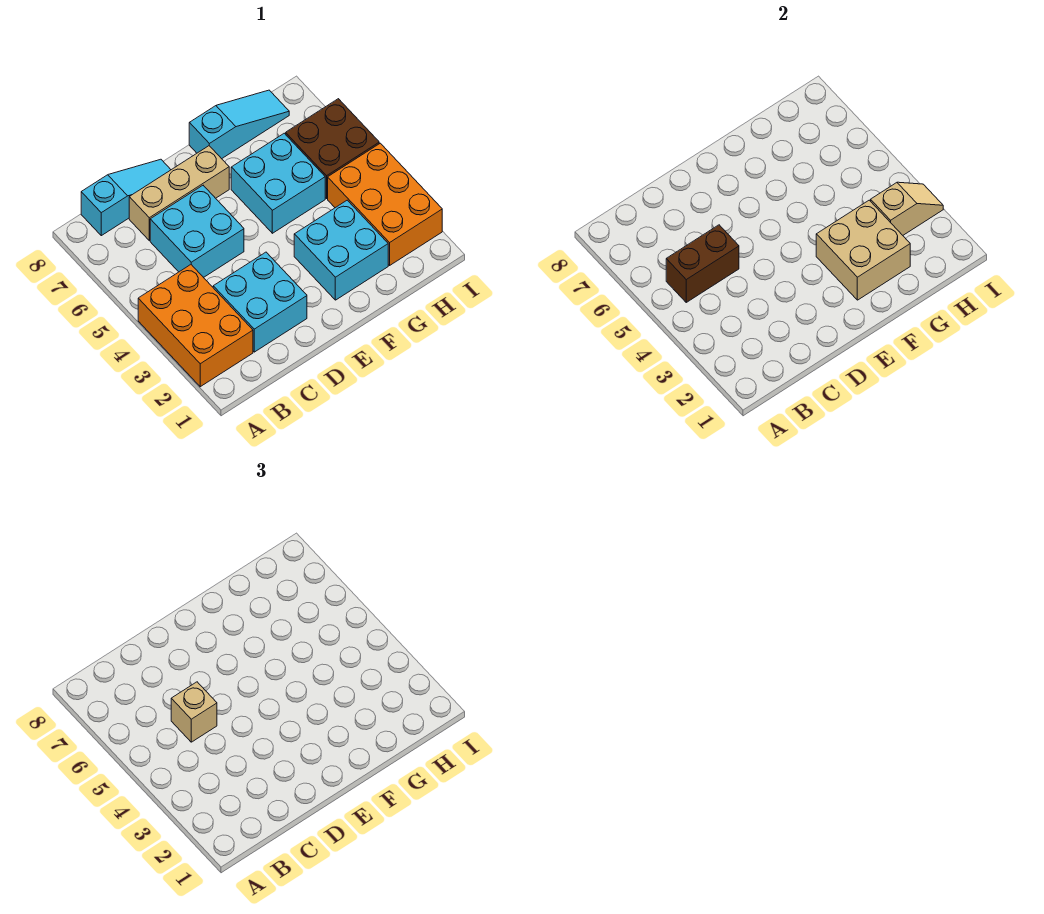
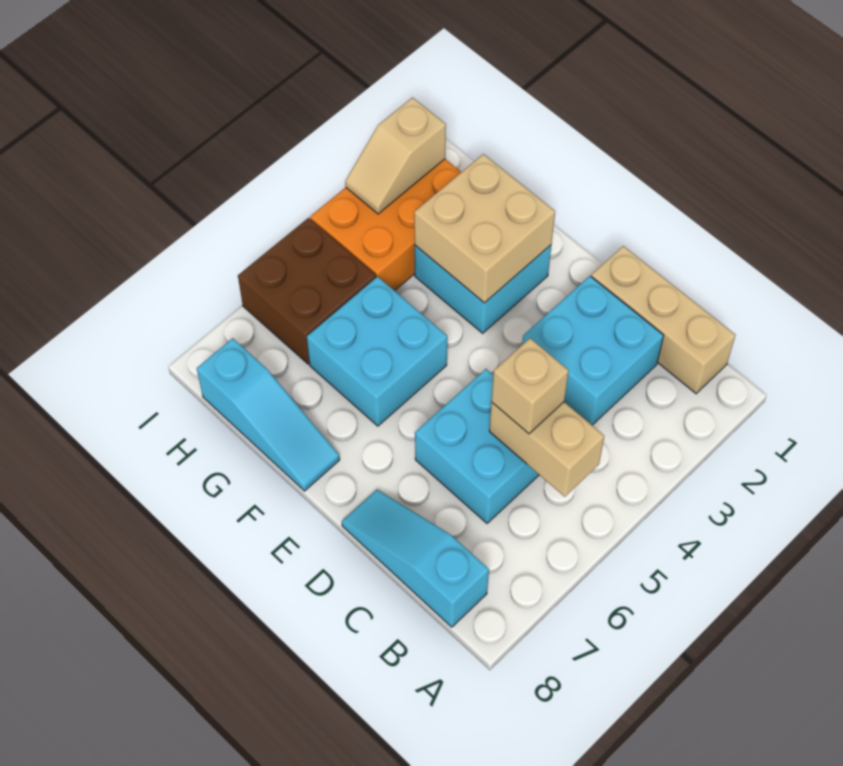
orange 2x3 brick [138,265,253,387] -> none
brown 1x2 brick [666,225,739,302] -> tan 1x2 brick [489,402,604,497]
tan 1x3 brick [129,146,229,241] -> tan 1x3 brick moved to [591,246,736,394]
cyan 1x3 slope [189,90,289,159] -> cyan 1x3 slope turned to [197,338,340,491]
tan 1x2 slope [871,182,943,235] -> tan 1x2 slope turned to [345,97,446,214]

